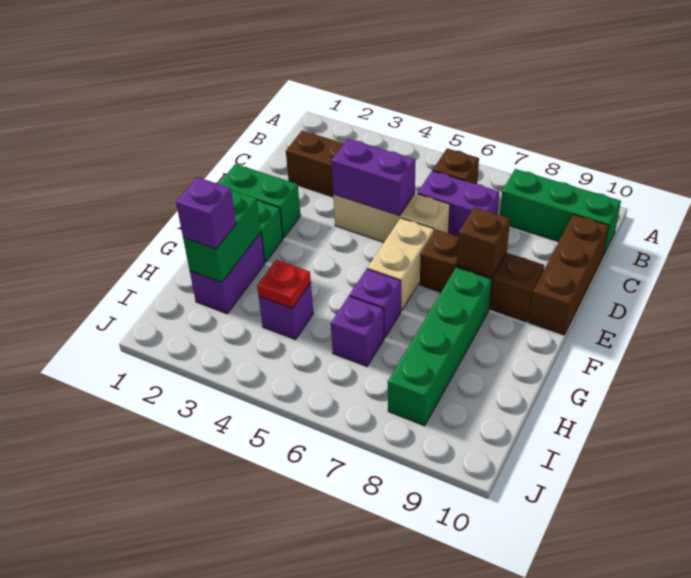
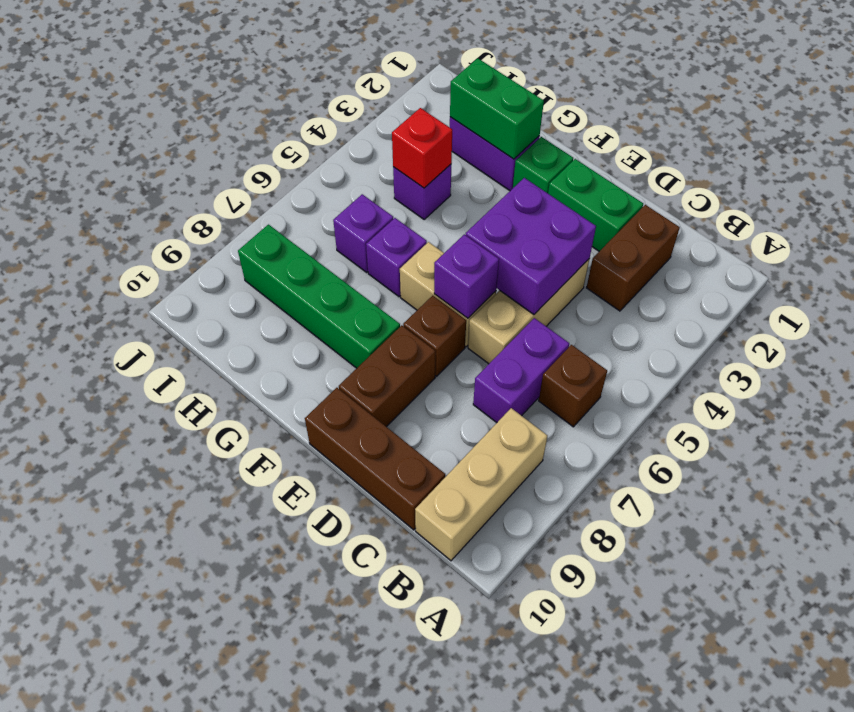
green 1x3 brick [500,169,621,256] -> tan 1x3 brick [415,408,547,561]
purple 1x2 brick [331,139,415,216] -> purple 2x2 brick [466,178,596,315]
green 1x2 brick [219,164,301,238] -> green 1x2 brick turned to [548,159,643,251]
brown 1x1 brick [457,207,510,277] -> none
purple 1x1 brick [176,177,236,249] -> purple 1x1 brick moved to [434,234,499,318]
red 1x1 plate [257,260,311,308] -> red 1x1 brick [392,108,452,188]

